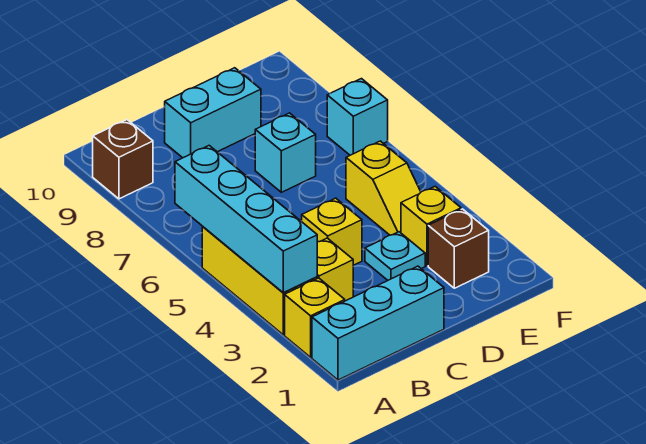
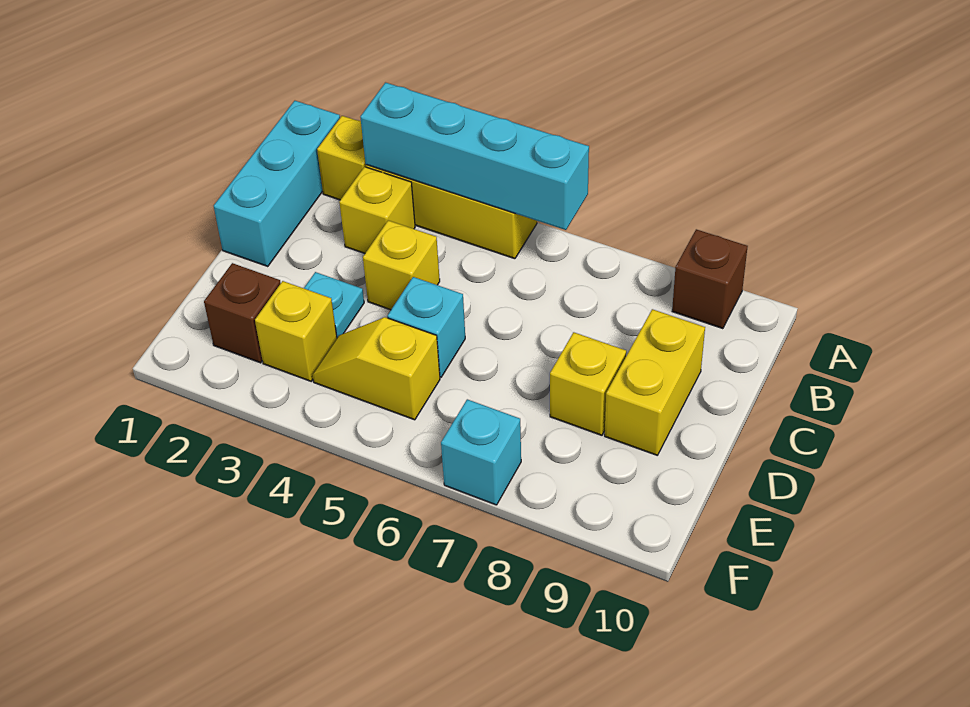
cyan 1x2 brick [165,68,261,158] -> yellow 1x2 brick [605,309,705,455]
cyan 1x1 brick [255,113,316,192] -> cyan 1x1 brick moved to [387,277,465,377]
none -> yellow 1x1 brick [550,332,626,435]

